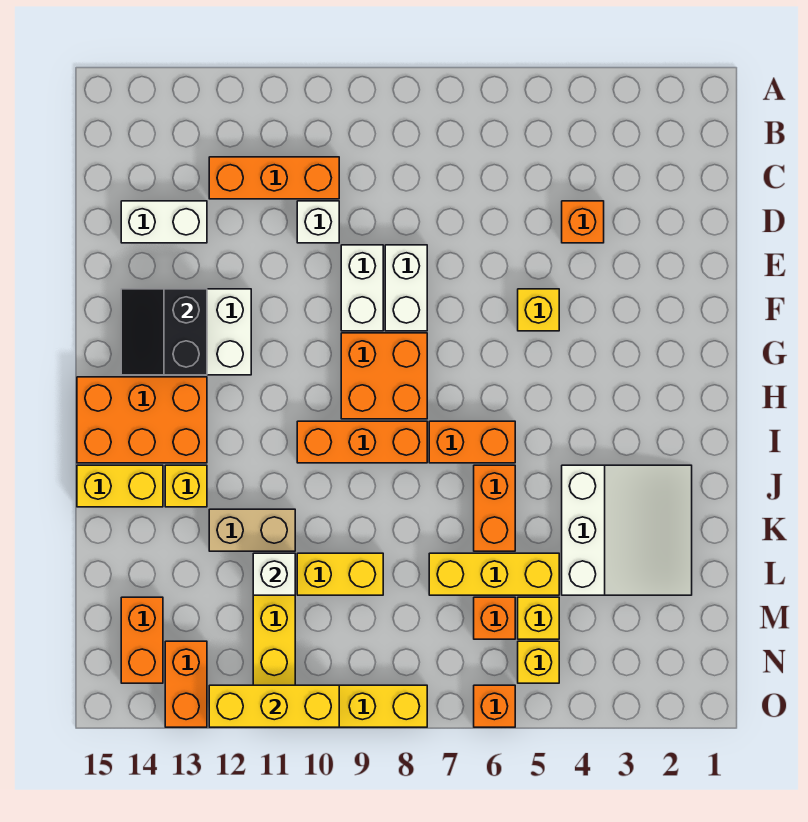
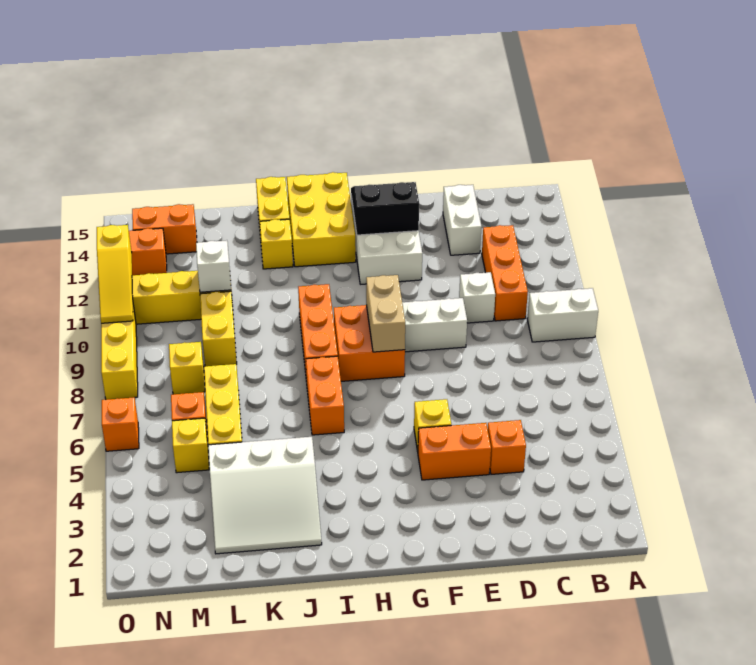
white 1x2 brick [385,245,427,331] -> white 1x2 brick moved to [527,288,598,342]
orange 2x3 brick [77,377,207,463] -> yellow 2x3 brick [287,172,356,267]
orange 1x2 brick [474,465,515,551] -> orange 1x2 brick moved to [418,423,491,480]
tan 1x2 brick [209,509,295,551] -> tan 1x2 brick moved to [366,275,405,352]
yellow 1x1 brick [518,641,559,683] -> yellow 1x1 brick moved to [169,342,205,394]
yellow 1x3 brick [209,685,339,727] -> yellow 1x3 slope [97,225,133,323]

